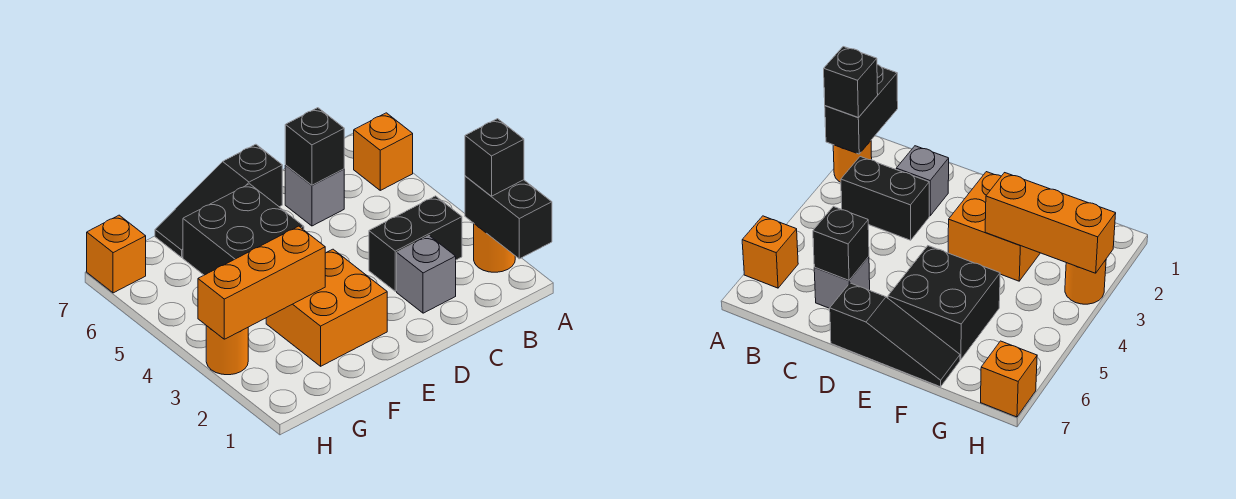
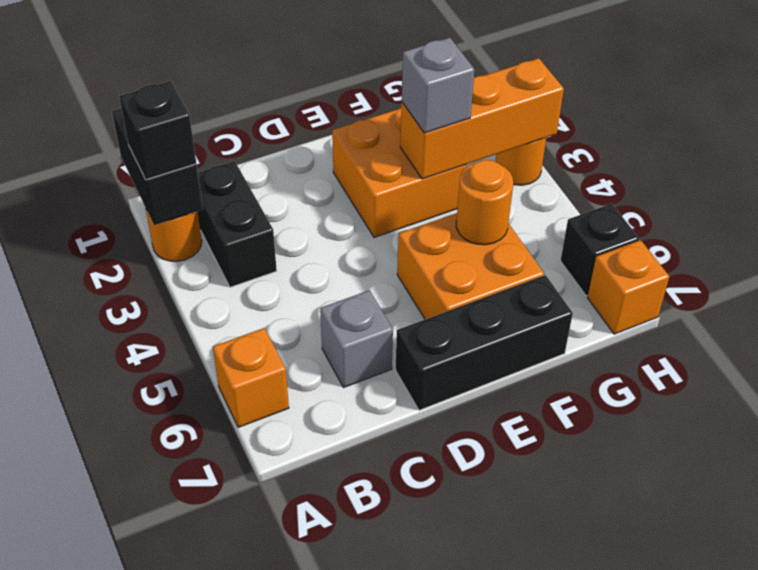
black 1x2 brick [369,196,462,291] -> black 1x2 brick turned to [198,161,277,287]
grey 1x1 brick [397,236,456,313] -> grey 1x1 brick moved to [402,38,475,133]
black 1x1 brick [285,108,344,185] -> black 1x1 brick moved to [561,204,639,296]
black 1x3 slope [155,144,282,257] -> black 1x3 brick [396,275,573,410]
black 2x2 brick [183,184,304,275] -> orange 2x2 brick [397,213,544,319]
none -> orange 1x1 round brick [456,160,513,245]

